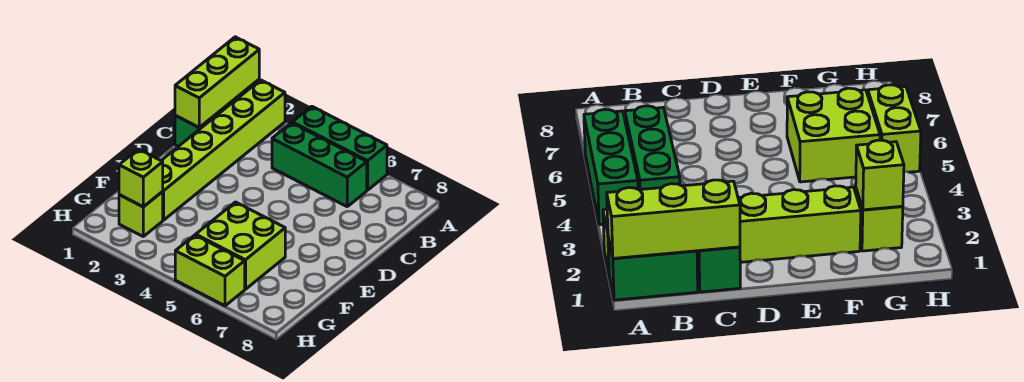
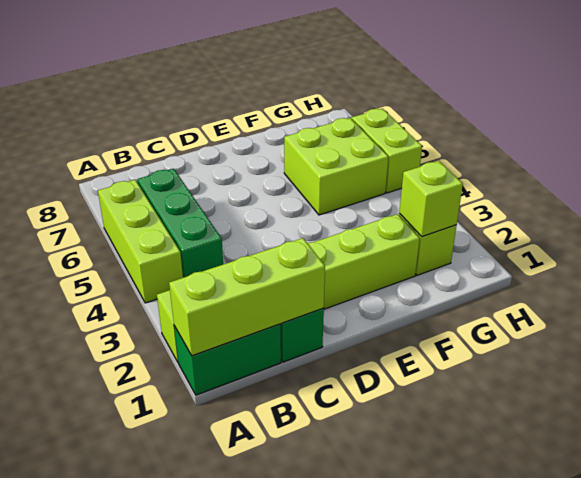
green 1x3 brick [292,106,387,190] -> lime 1x3 brick [98,180,183,303]

